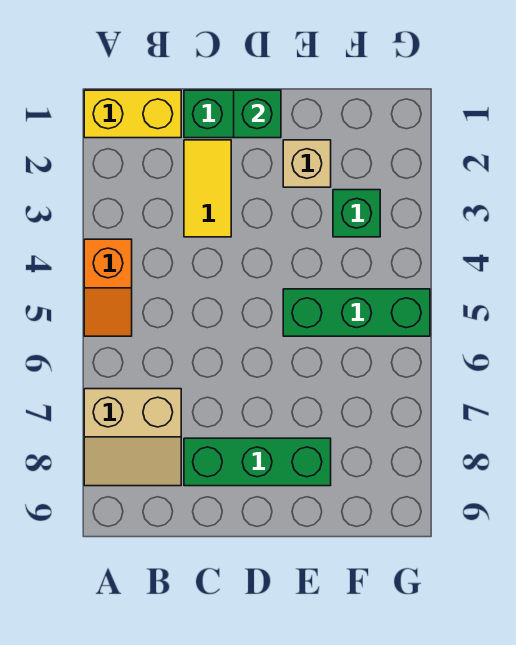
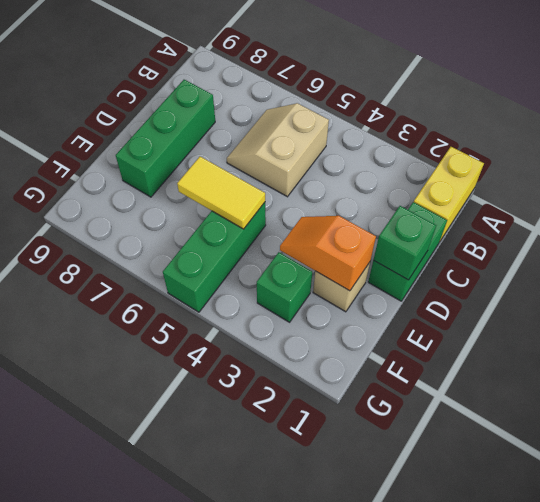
orange 1x2 slope [84,239,132,336] -> orange 1x2 slope moved to [280,216,376,291]
tan 2x2 slope [84,389,181,486] -> tan 2x2 slope moved to [227,103,329,197]
yellow 1x2 tile [184,140,231,237] -> yellow 1x2 tile moved to [177,157,265,229]

